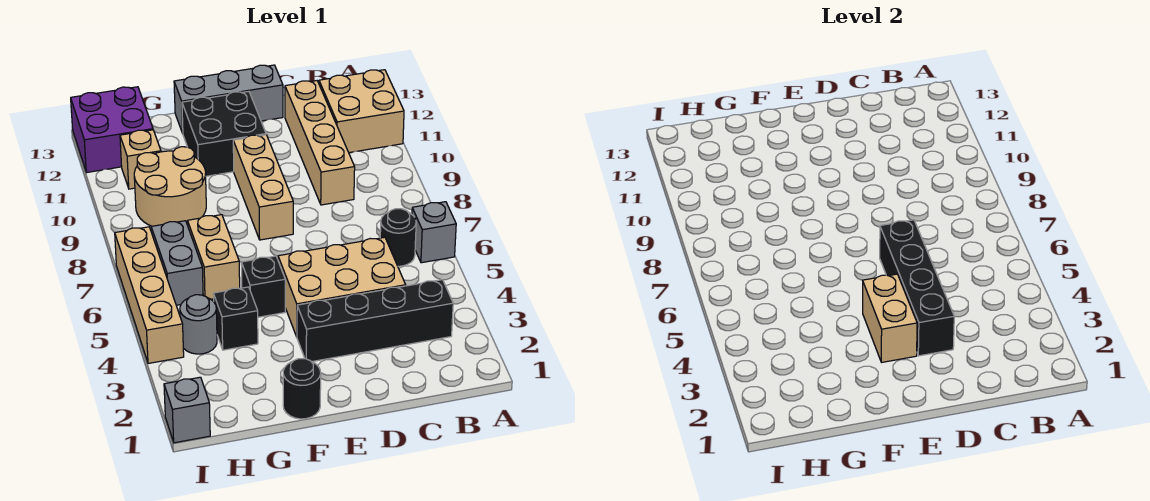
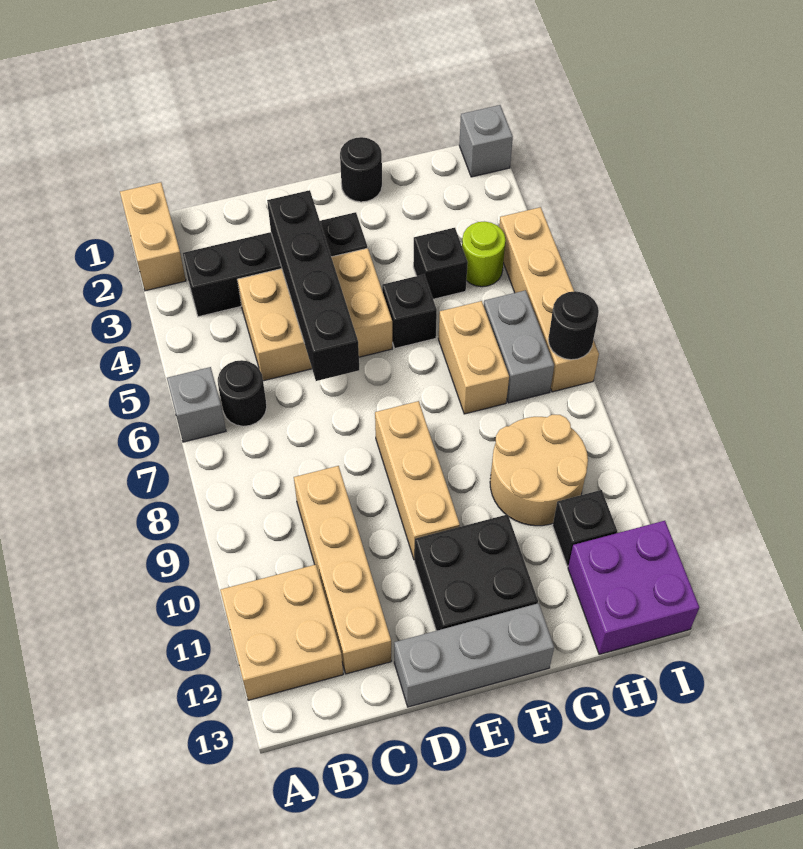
tan 1x2 brick [863,274,917,362] -> tan 1x2 brick moved to [120,182,186,291]
grey 1x1 round brick [180,295,217,354] -> lime 1x1 round brick [462,221,506,287]
tan 1x1 brick [120,130,161,189] -> black 1x1 brick [553,490,617,566]
none -> black 1x1 round brick [548,291,599,360]

